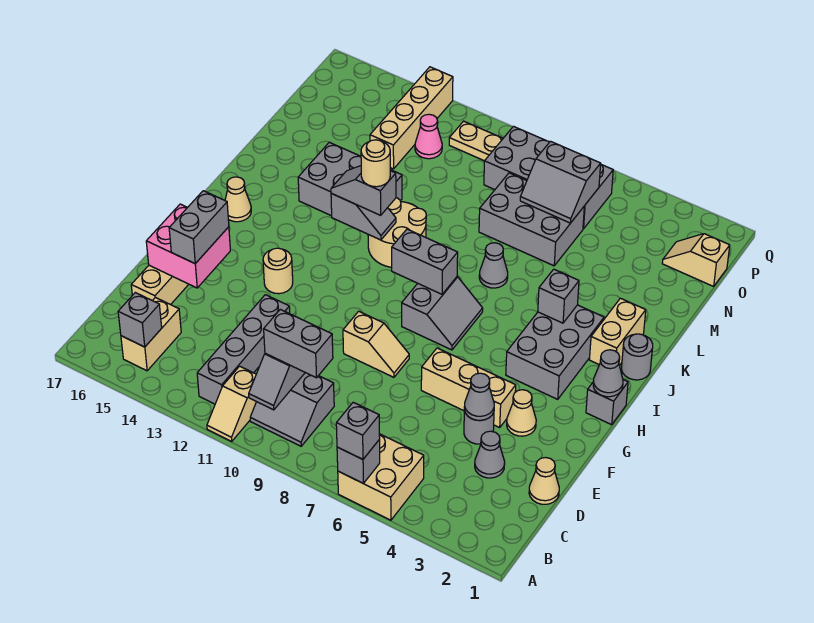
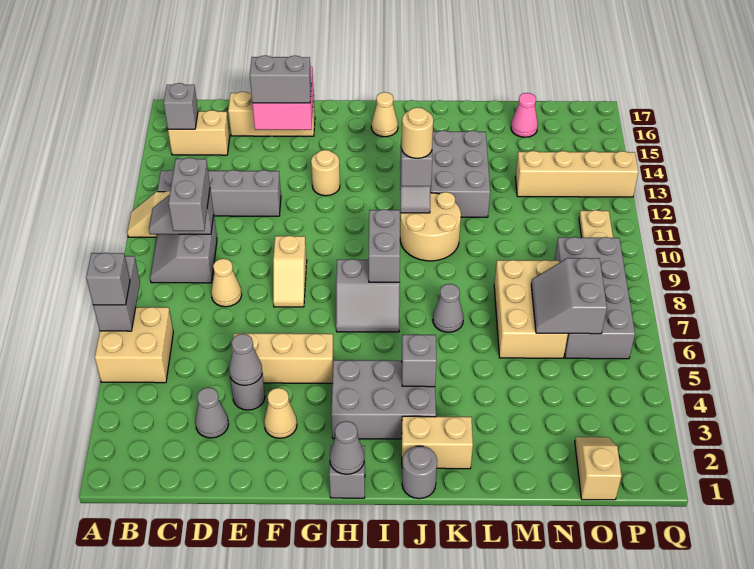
grey 1x1 brick [337,440,380,484] -> grey 1x2 brick [93,256,140,331]
tan 1x1 cone [529,458,559,504] -> tan 1x1 cone moved to [211,259,242,307]
tan 1x3 brick [421,348,516,428] -> tan 1x3 brick turned to [232,333,334,383]
grey 2x3 brick [479,173,584,266] -> tan 2x3 brick [494,260,568,358]
pink 1x1 cone [415,114,442,159] -> pink 1x1 cone moved to [511,93,538,137]

